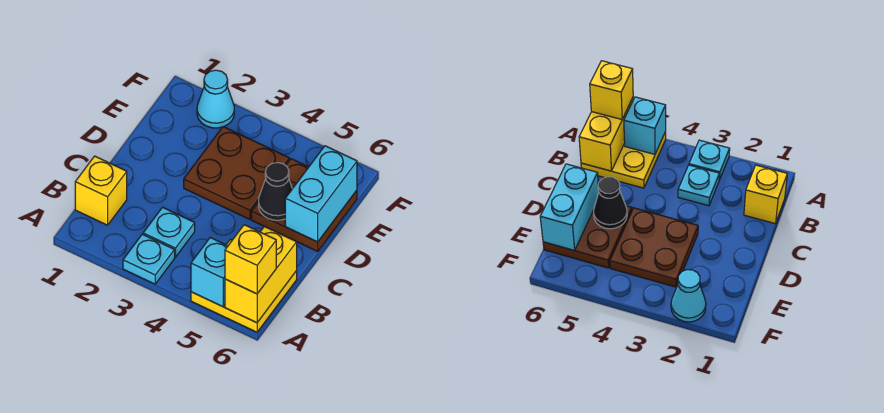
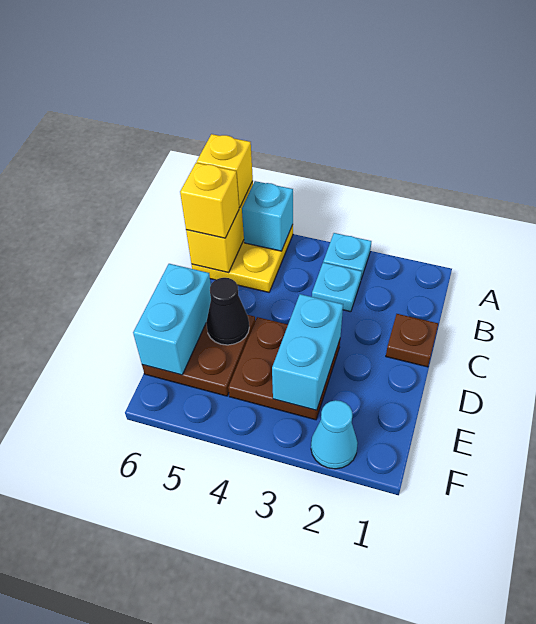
yellow 1x1 brick [75,156,127,225] -> yellow 1x1 brick moved to [180,163,239,238]
none -> brown 1x1 plate [386,314,438,367]
none -> cyan 1x2 brick [272,294,343,410]

